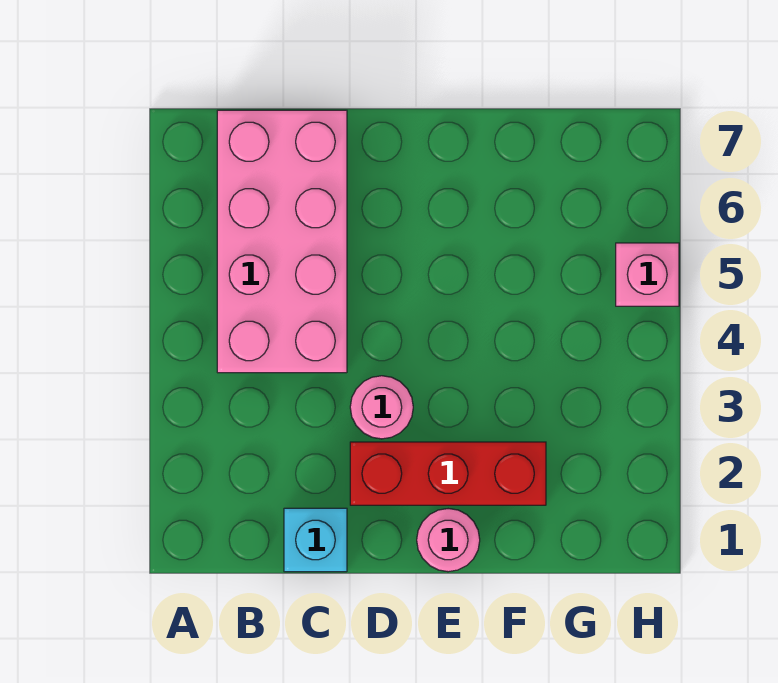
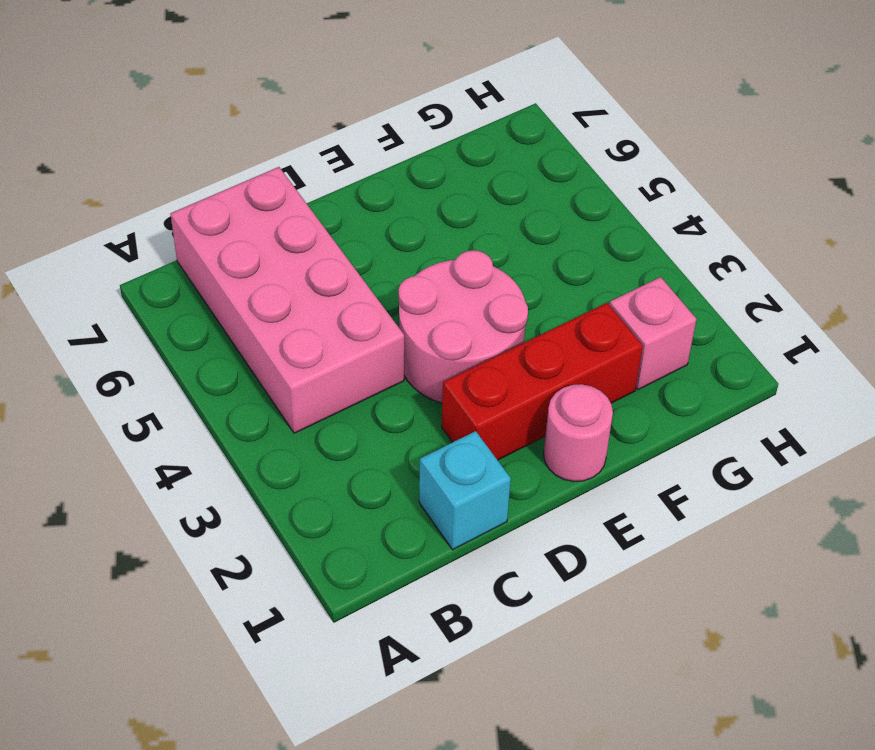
pink 1x1 round brick [350,376,413,439] -> pink 2x2 round brick [399,250,528,403]
pink 1x1 brick [616,243,679,306] -> pink 1x1 brick moved to [610,277,697,390]

